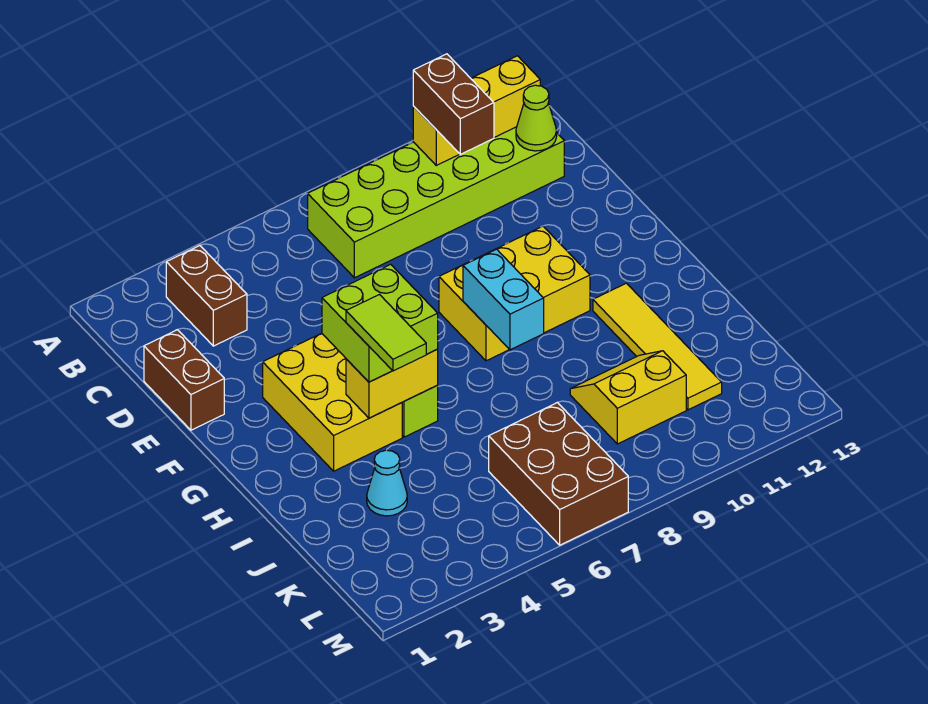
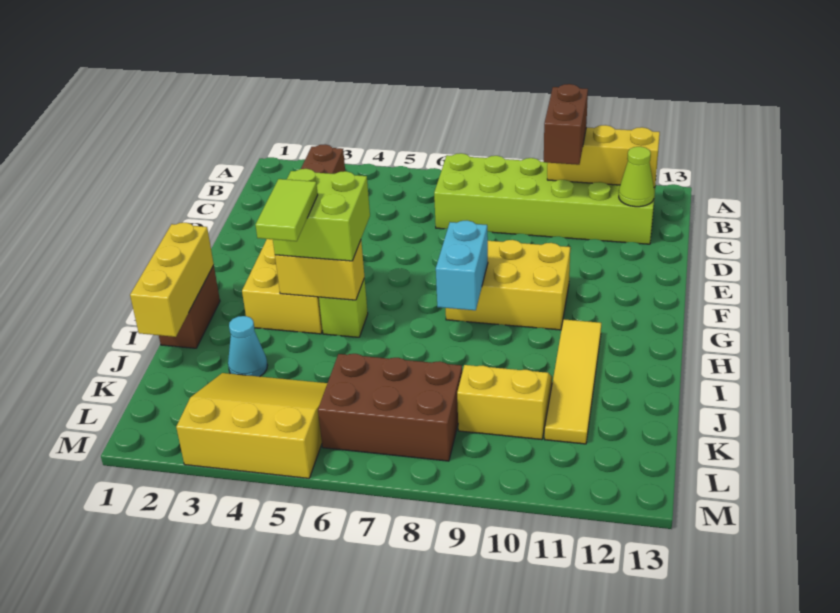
brown 1x2 brick [144,330,224,430] -> brown 1x2 brick moved to [159,265,220,348]
none -> yellow 1x3 brick [130,223,214,337]
none -> yellow 3x3 slope [176,373,327,478]
brown 2x3 brick [489,402,628,545] -> brown 2x3 brick turned to [318,354,462,461]

